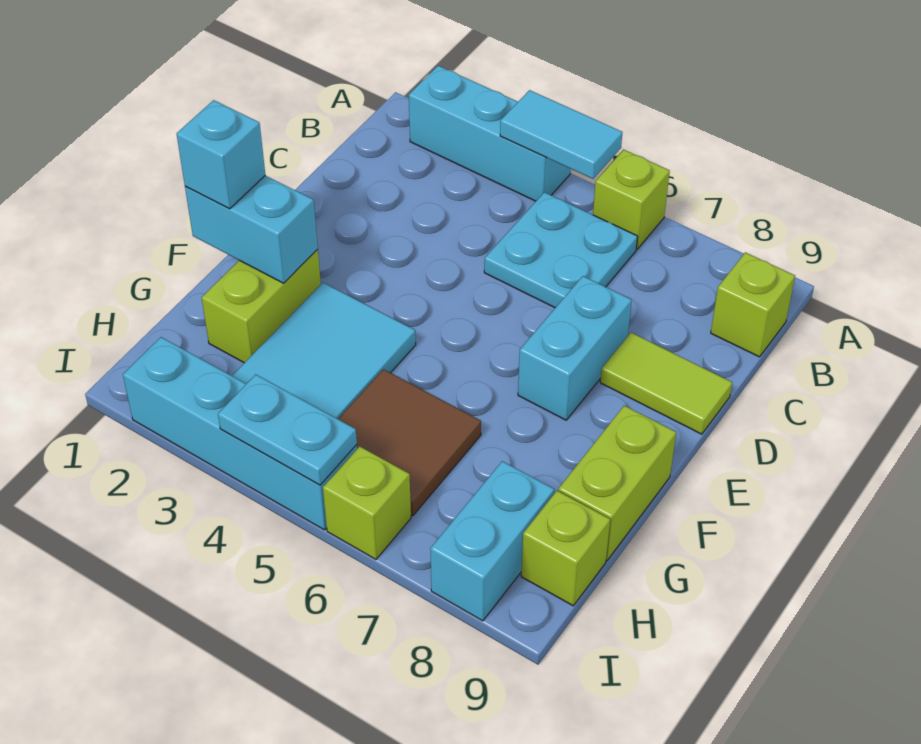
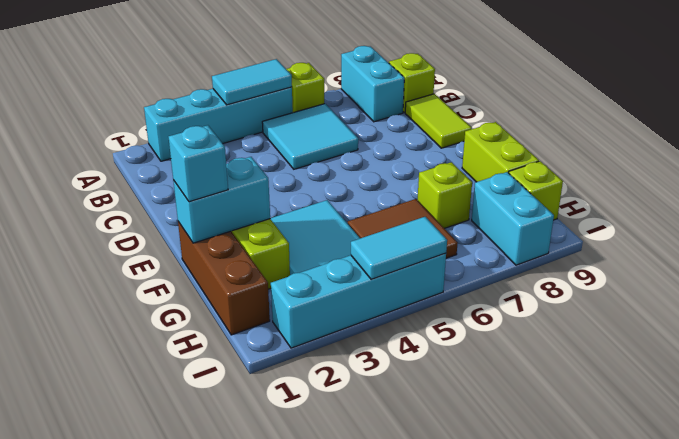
cyan 1x3 brick [409,66,571,201] -> cyan 1x4 brick [144,87,293,161]
cyan 2x2 plate [484,192,638,308] -> cyan 2x2 tile [262,104,358,169]
cyan 1x2 brick [518,276,632,420] -> cyan 1x2 brick moved to [341,46,404,122]
lime 1x2 tile [600,333,732,434] -> lime 1x2 tile turned to [405,94,472,148]
none -> brown 1x3 brick [178,222,270,335]
cyan 1x2 plate [218,374,357,485] -> cyan 1x2 tile [351,217,447,280]
lime 1x1 brick [323,446,411,559] -> lime 1x1 brick moved to [418,162,472,228]

